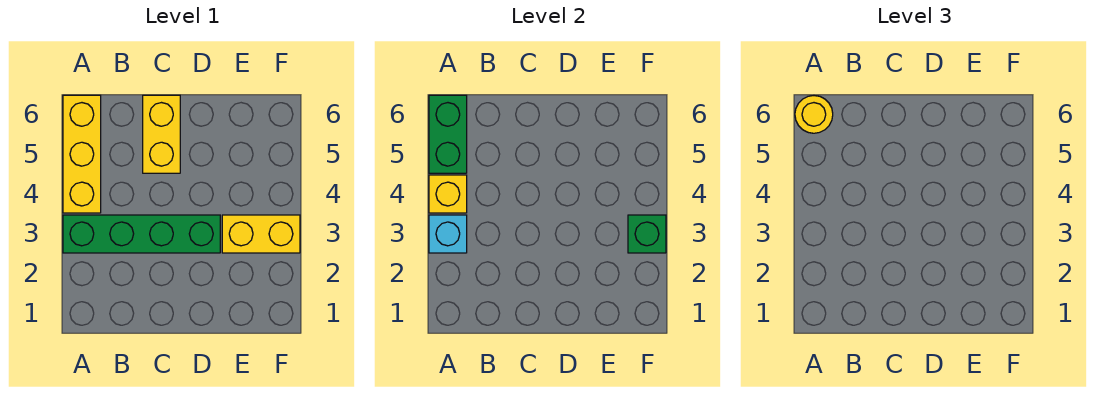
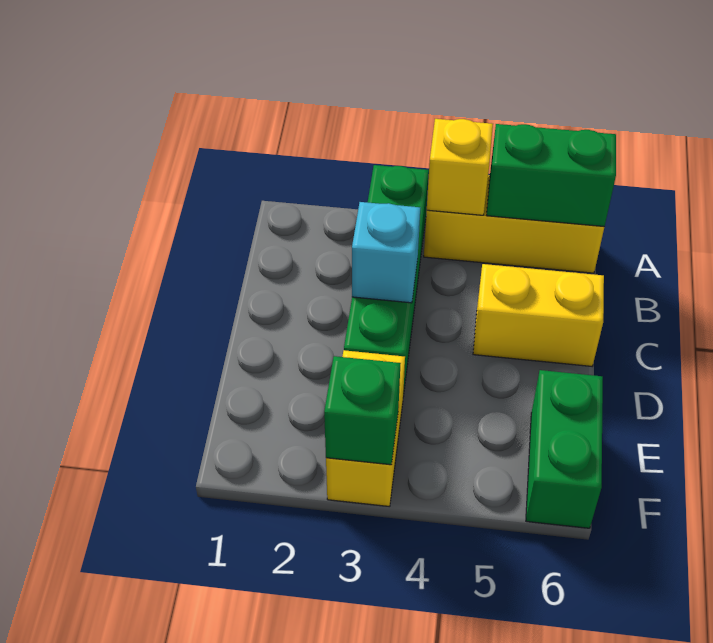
cyan 1x1 brick [429,215,467,253] -> cyan 1x1 brick moved to [352,202,420,303]
yellow 1x1 round brick [795,96,833,133] -> none
none -> green 1x2 brick [526,370,603,528]

